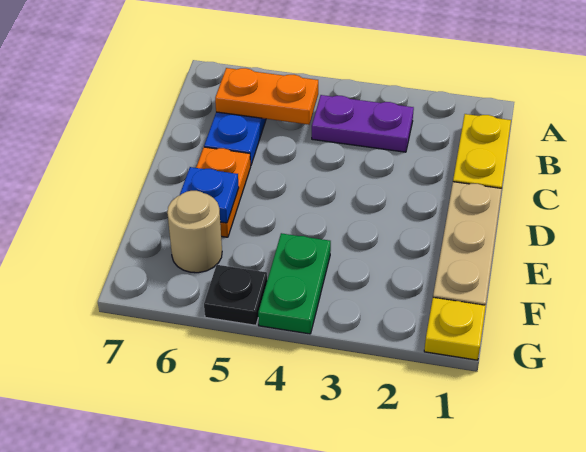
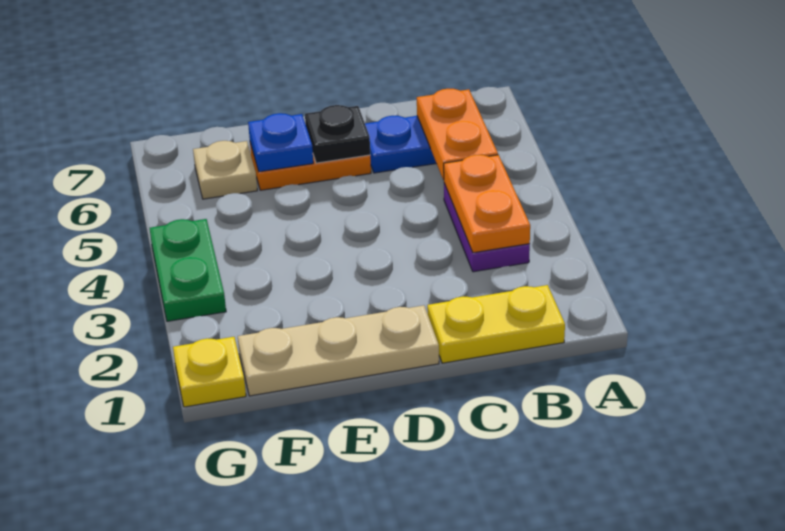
none -> orange 1x2 plate [444,155,530,253]
green 1x2 plate [258,233,331,334] -> green 1x2 plate turned to [150,219,226,321]
tan 1x1 round brick [167,191,222,273] -> tan 1x1 plate [193,141,257,199]
black 1x1 plate [204,265,267,325] -> black 1x1 plate moved to [305,105,370,163]

